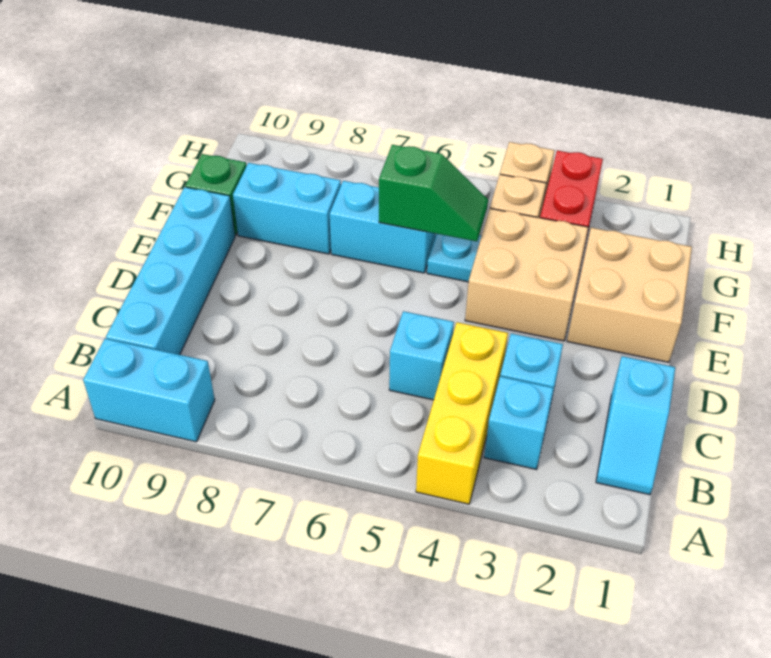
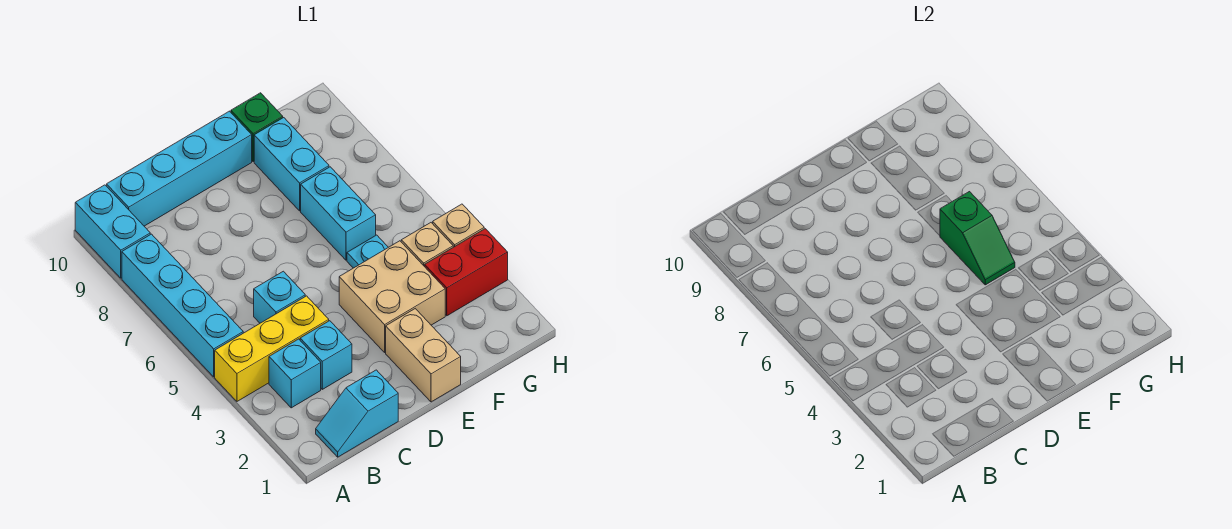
none -> cyan 1x4 brick [122,234,243,377]
tan 2x2 brick [567,228,692,362] -> tan 1x2 brick [386,309,461,402]

